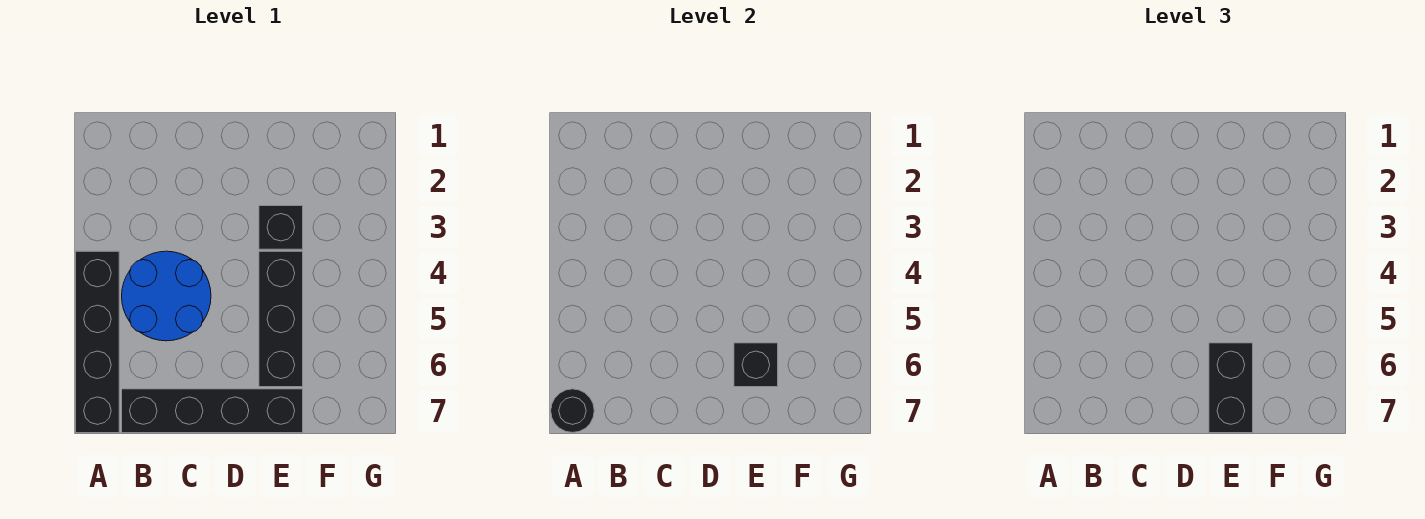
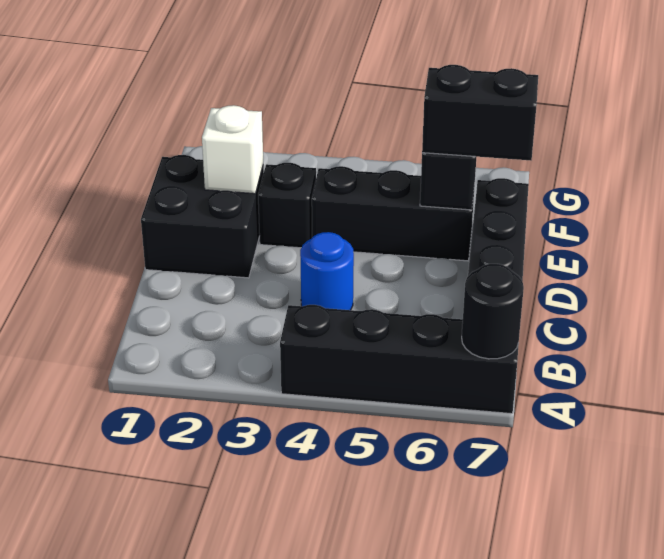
blue 2x2 round brick [122,251,211,341] -> blue 1x1 round brick [300,232,354,310]
none -> black 2x2 brick [141,155,264,278]
none -> white 1x1 brick [202,105,263,194]

